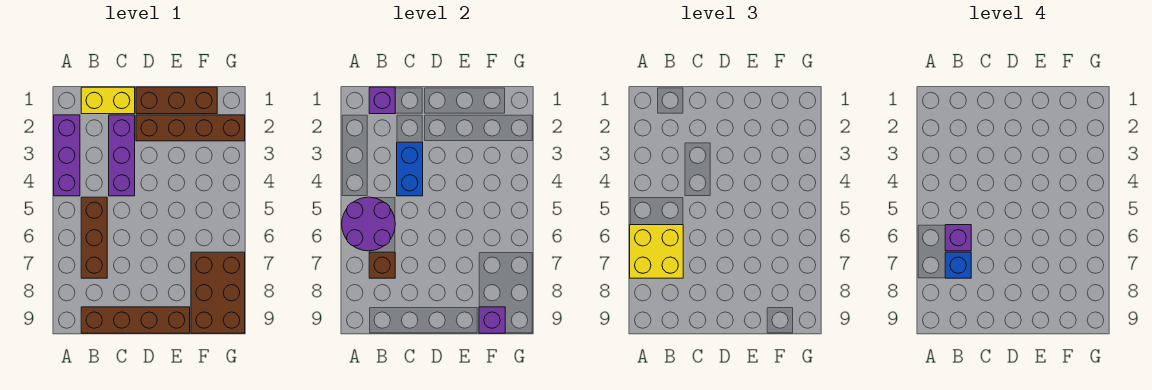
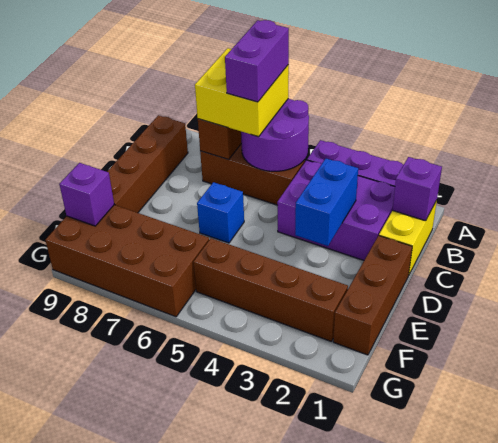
purple 1x1 brick [945,225,971,251] -> purple 1x2 brick [225,20,289,102]
blue 1x1 brick [945,252,971,278] -> blue 1x1 brick moved to [197,182,244,243]
purple 1x3 brick [109,115,135,196] -> purple 2x3 brick [277,160,395,260]
blue 1x2 brick [397,142,423,196] -> blue 1x2 brick turned to [295,159,358,246]
brown 1x4 brick [136,115,245,141] -> brown 1x4 brick turned to [193,238,348,341]
brown 2x3 brick [191,252,245,333] -> brown 2x4 brick [45,205,209,317]

